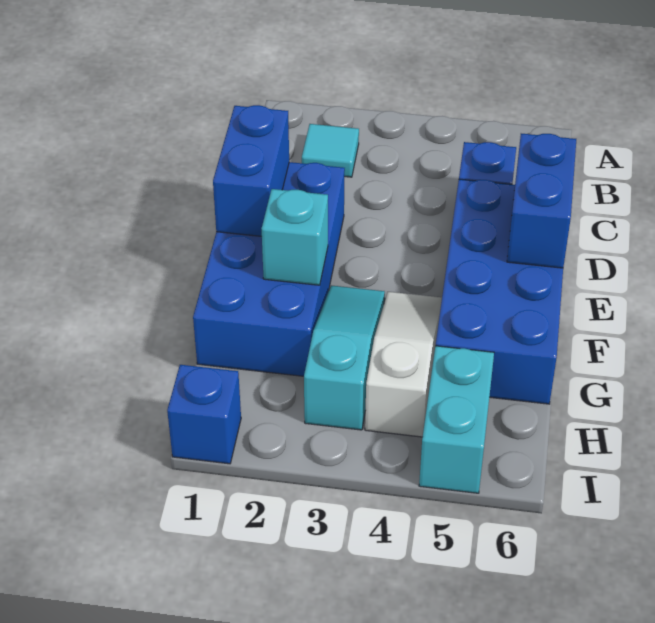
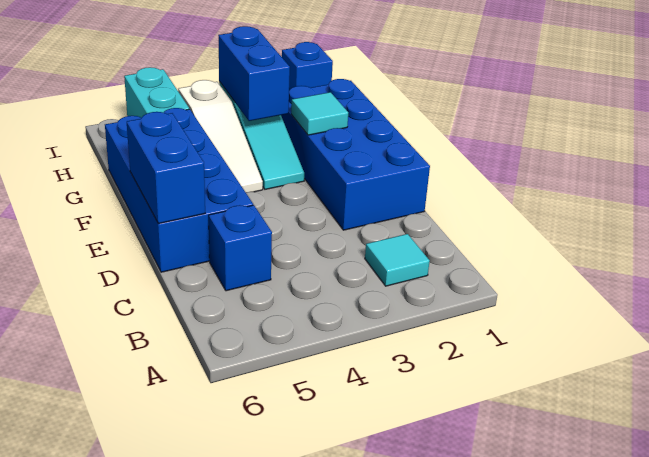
blue 1x2 brick [213,105,289,236] -> blue 1x2 brick moved to [218,26,290,121]
cyan 1x1 brick [262,189,328,285] -> cyan 1x1 tile [291,92,348,135]

